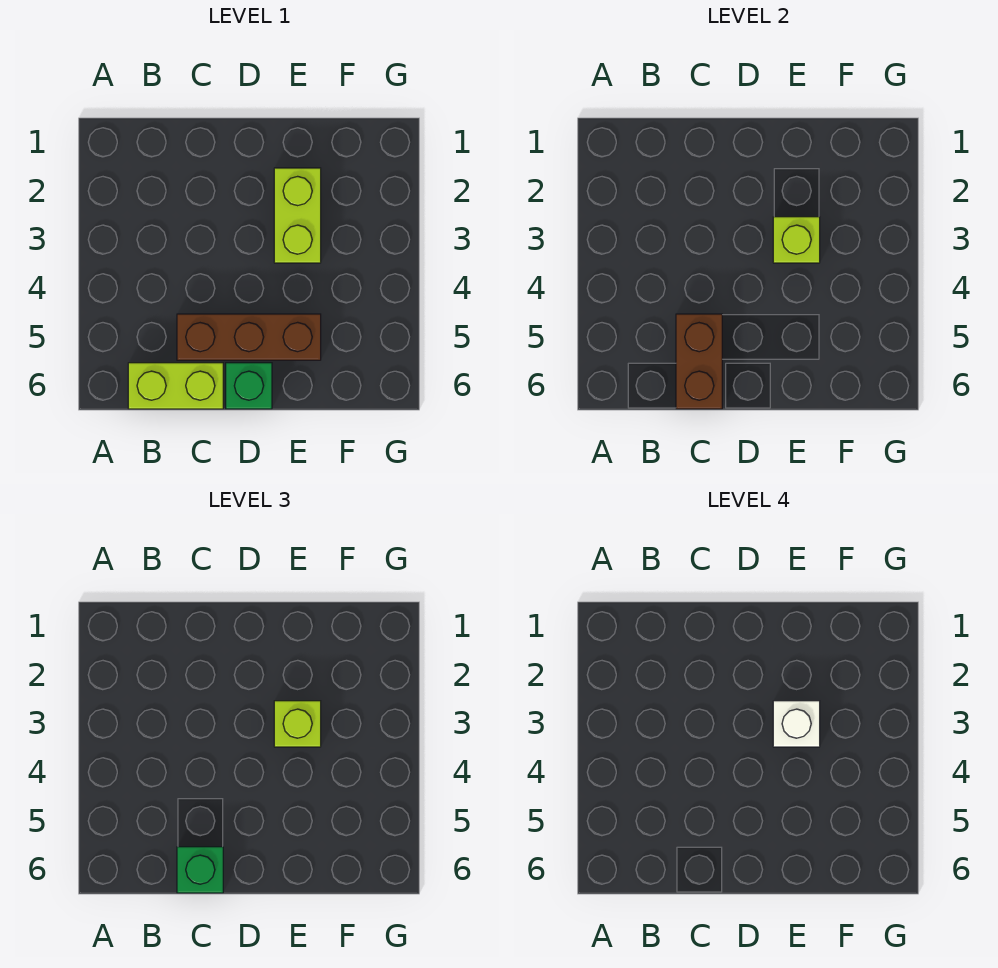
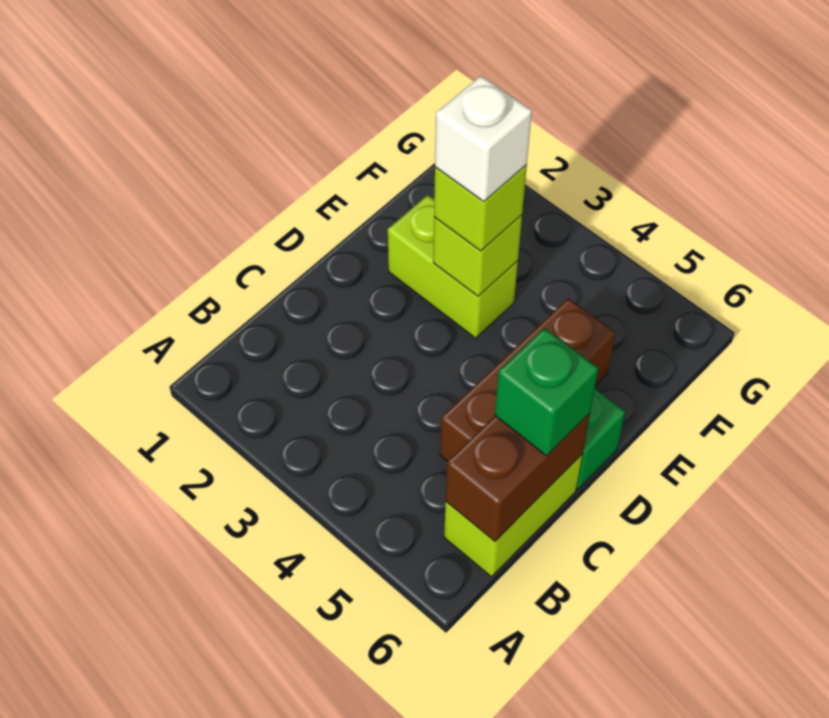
brown 1x2 brick [676,314,722,409] -> brown 1x2 brick turned to [446,413,590,541]

